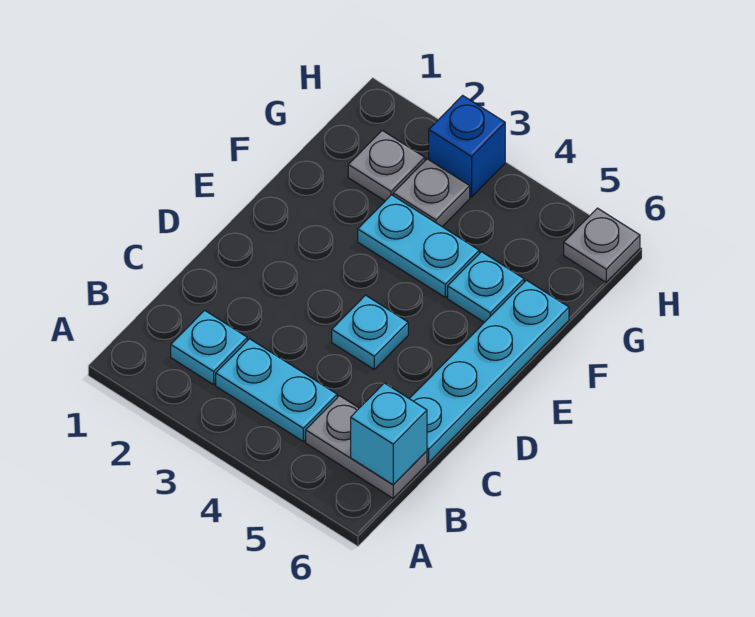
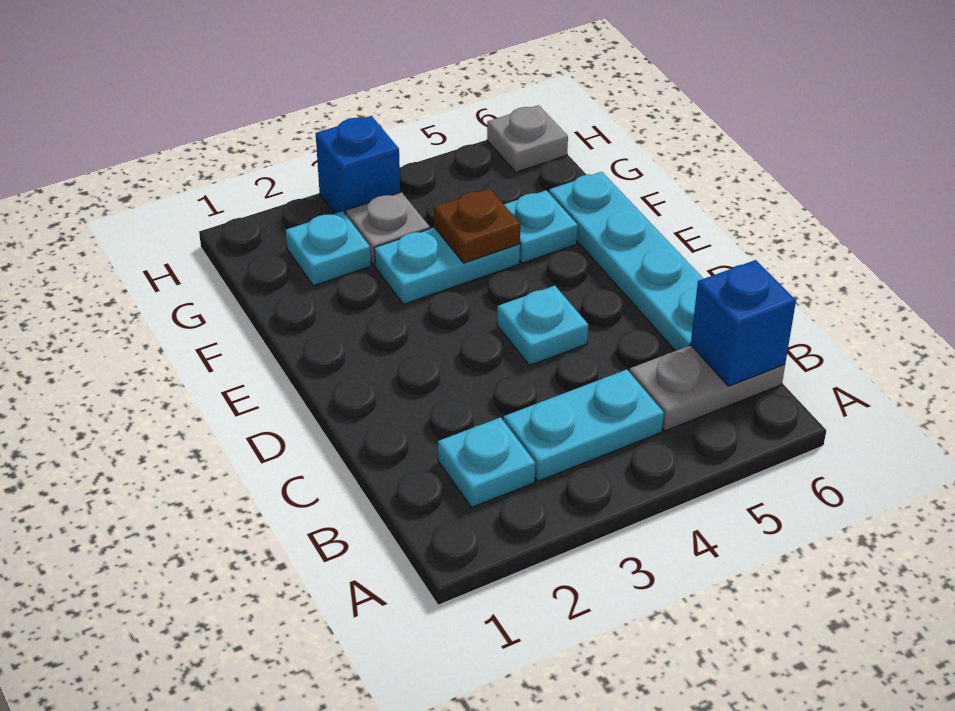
cyan 1x1 brick [351,383,427,485] -> blue 1x1 brick [691,260,796,386]
none -> brown 1x1 plate [434,189,520,263]
grey 1x1 plate [348,130,425,201] -> cyan 1x1 plate [286,211,371,286]

